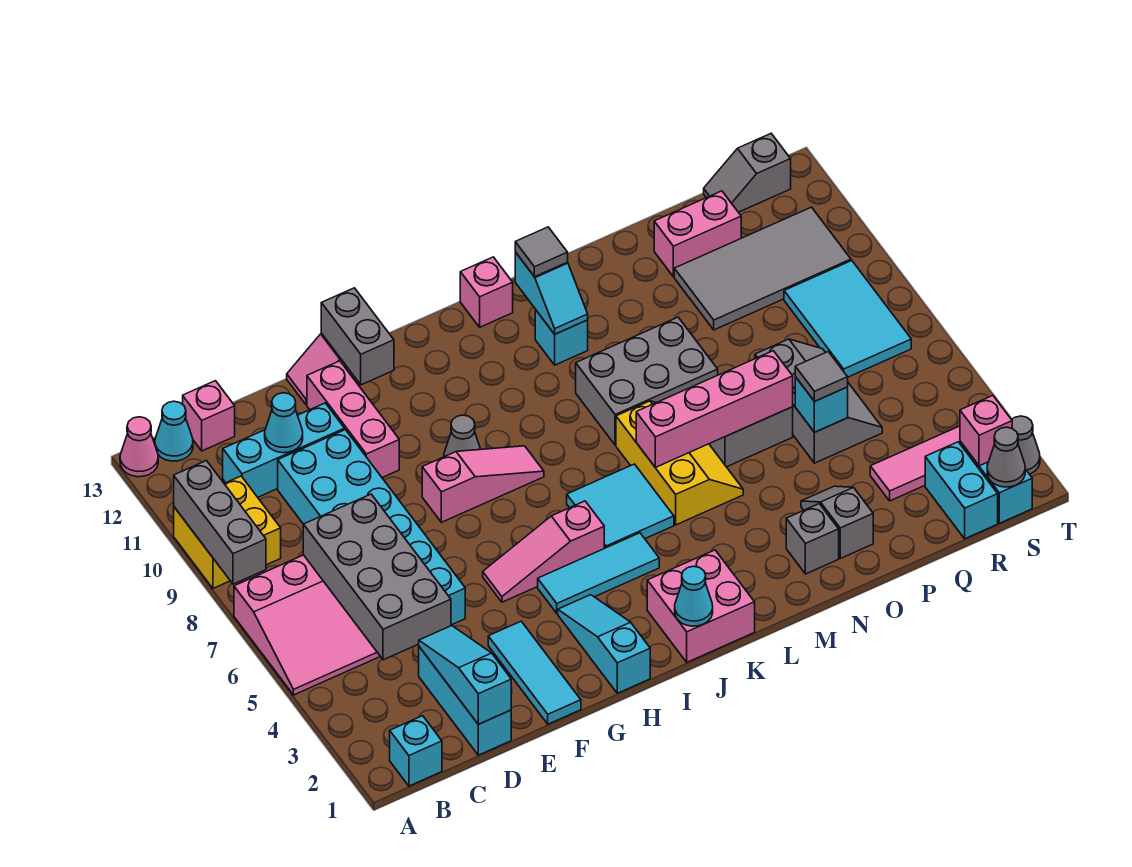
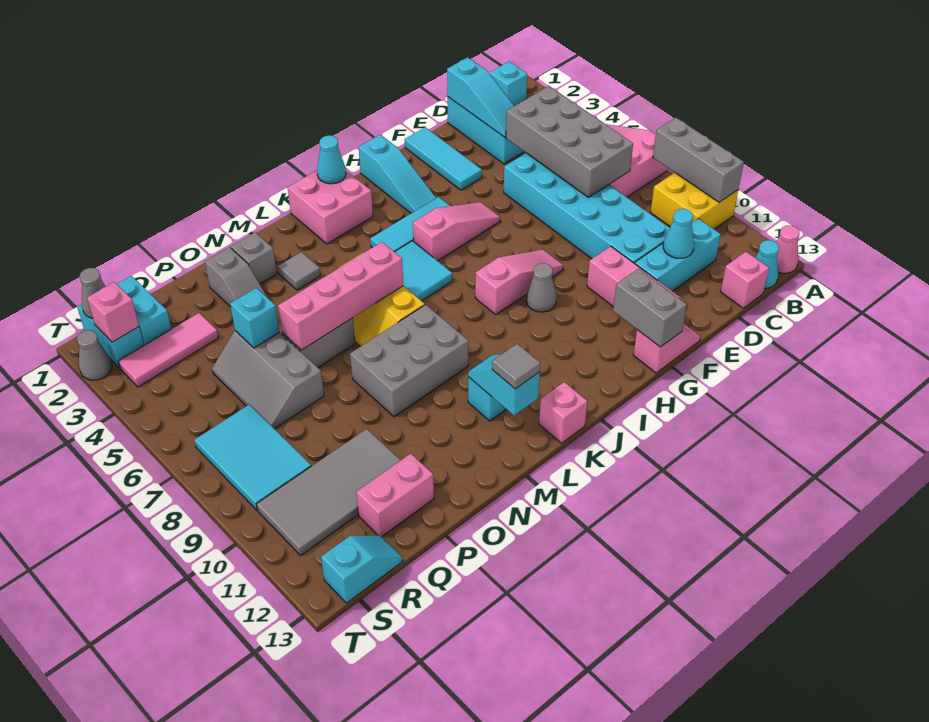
pink 1x3 slope [422,446,544,522] -> pink 1x3 slope turned to [475,249,563,314]
grey 1x1 tile [795,352,848,401] -> grey 1x1 tile moved to [278,252,321,290]
grey 1x2 slope [704,134,791,212] -> cyan 1x2 slope [321,535,403,603]

